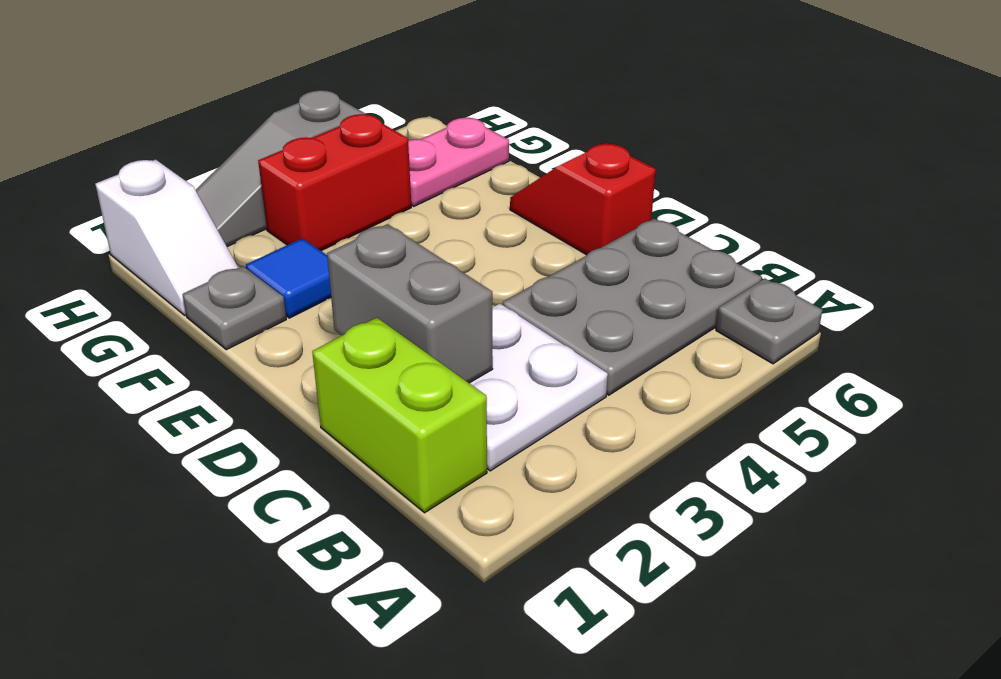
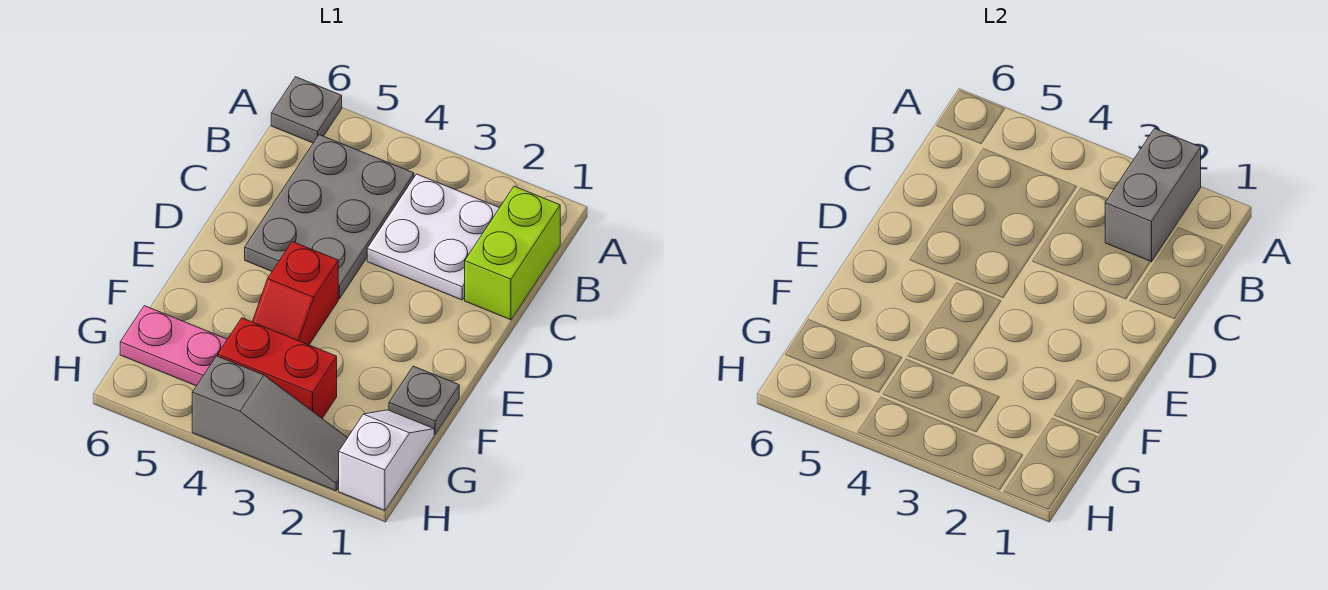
grey 2x3 plate [503,219,762,395] -> grey 2x3 plate turned to [245,135,414,299]
grey 1x2 brick [327,224,493,383] -> grey 1x2 brick moved to [1105,128,1201,262]
red 1x2 slope [510,143,656,255] -> red 1x2 slope moved to [252,242,338,345]
blue 1x1 tile [246,238,331,318] -> none

